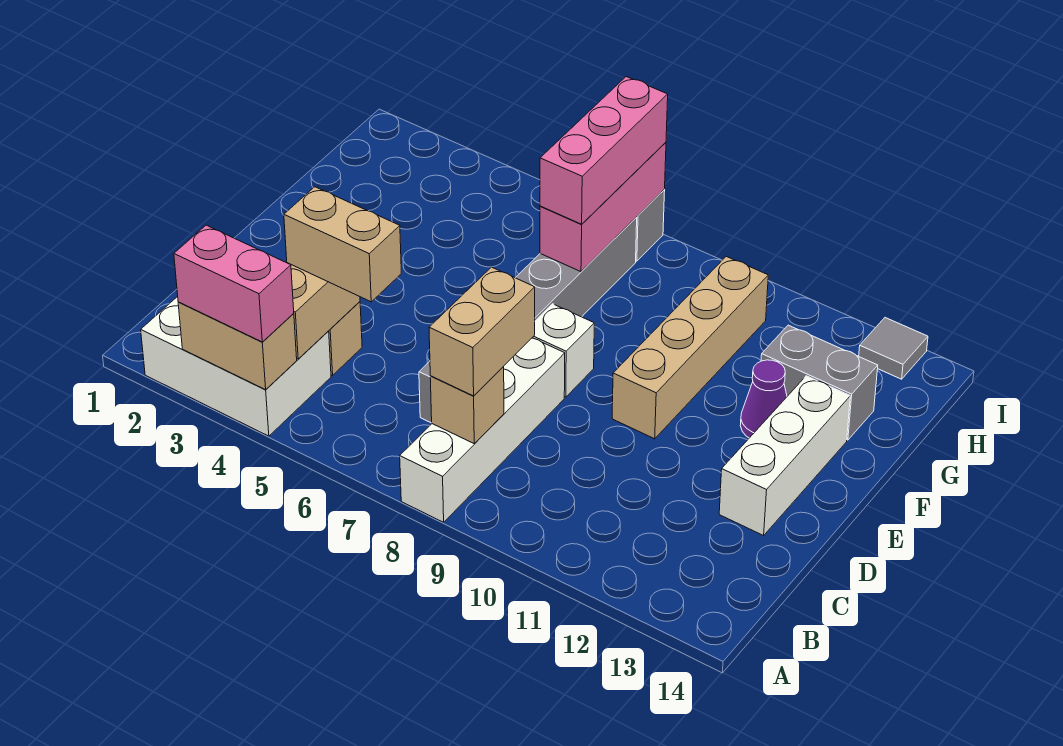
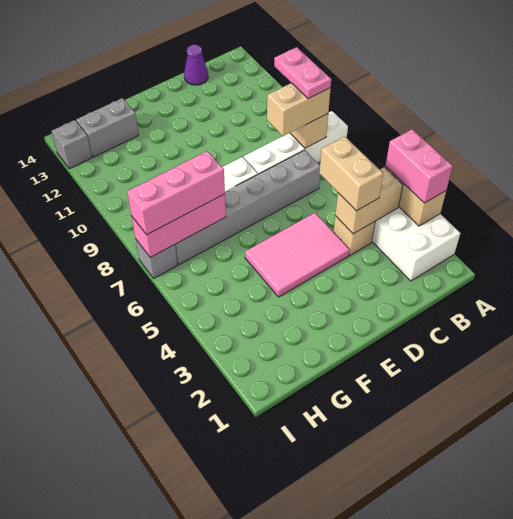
none -> pink 1x2 plate [274,47,331,99]
none -> pink 2x3 tile [245,213,350,297]
white 1x3 brick [719,376,850,535] -> none
tan 1x4 brick [612,257,768,439] -> none
purple 1x1 cone [740,360,787,438] -> purple 1x1 cone moved to [184,45,208,85]
grey 1x2 brick [761,325,878,440] -> grey 1x2 brick turned to [76,98,139,157]
grey 1x1 tile [859,318,928,379] -> grey 1x1 brick [52,120,92,169]

